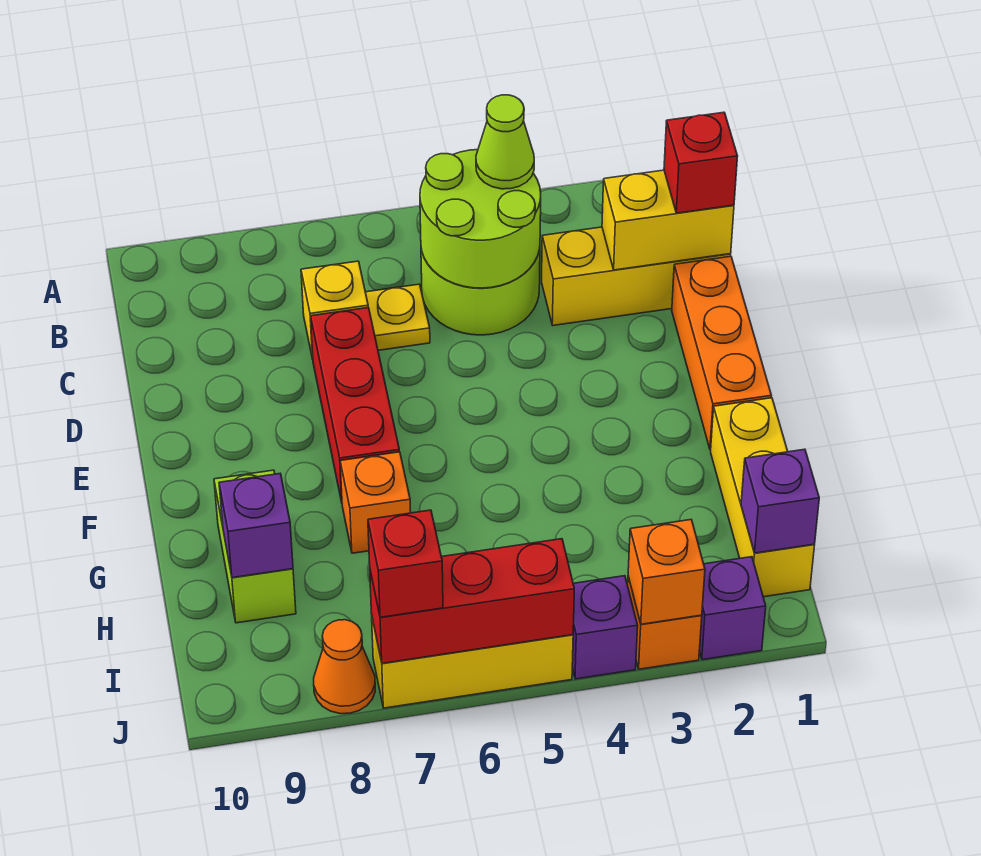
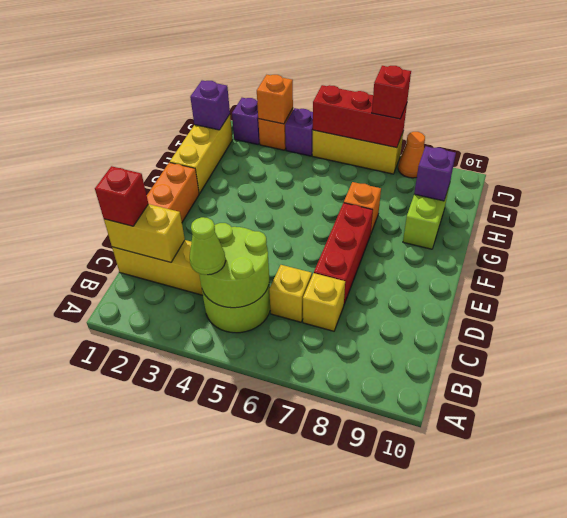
yellow 1x1 plate [365,284,430,350] -> yellow 1x1 brick [269,265,312,322]

